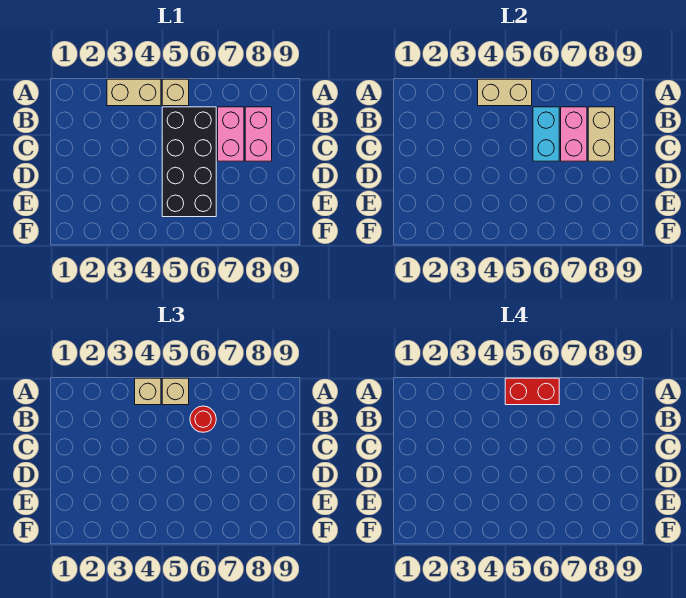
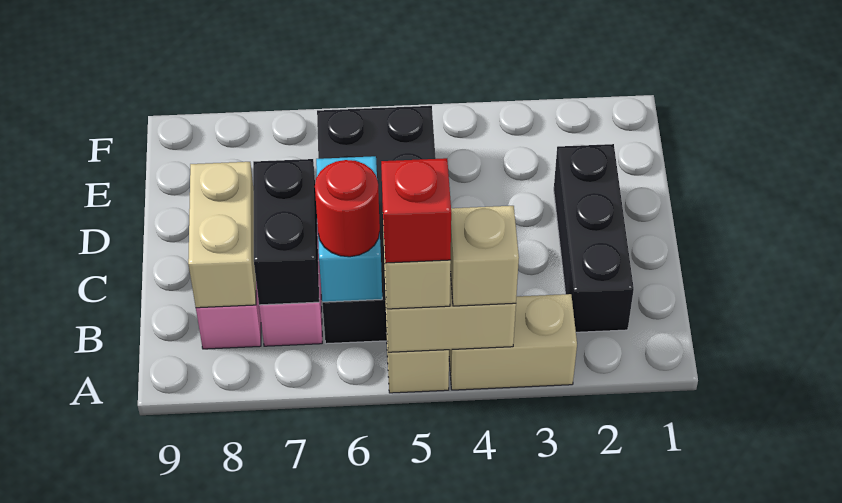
red 1x2 brick [505,378,559,405] -> red 1x1 brick [381,158,451,263]
none -> black 1x3 brick [554,144,634,332]
pink 1x2 brick [561,107,587,161] -> black 1x2 brick [253,159,319,305]

